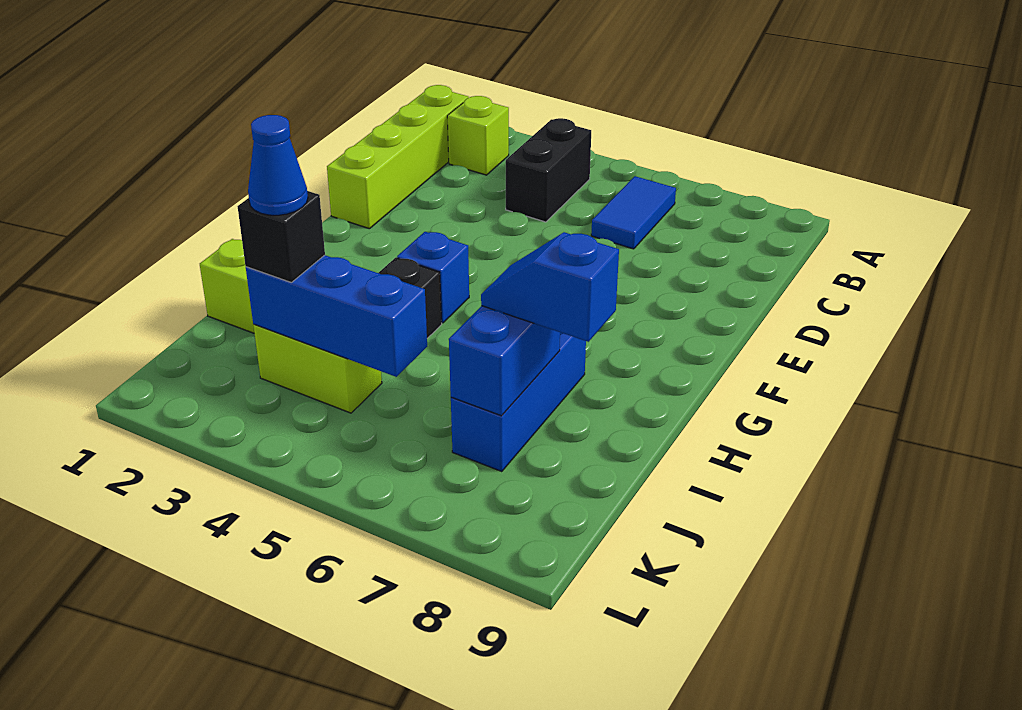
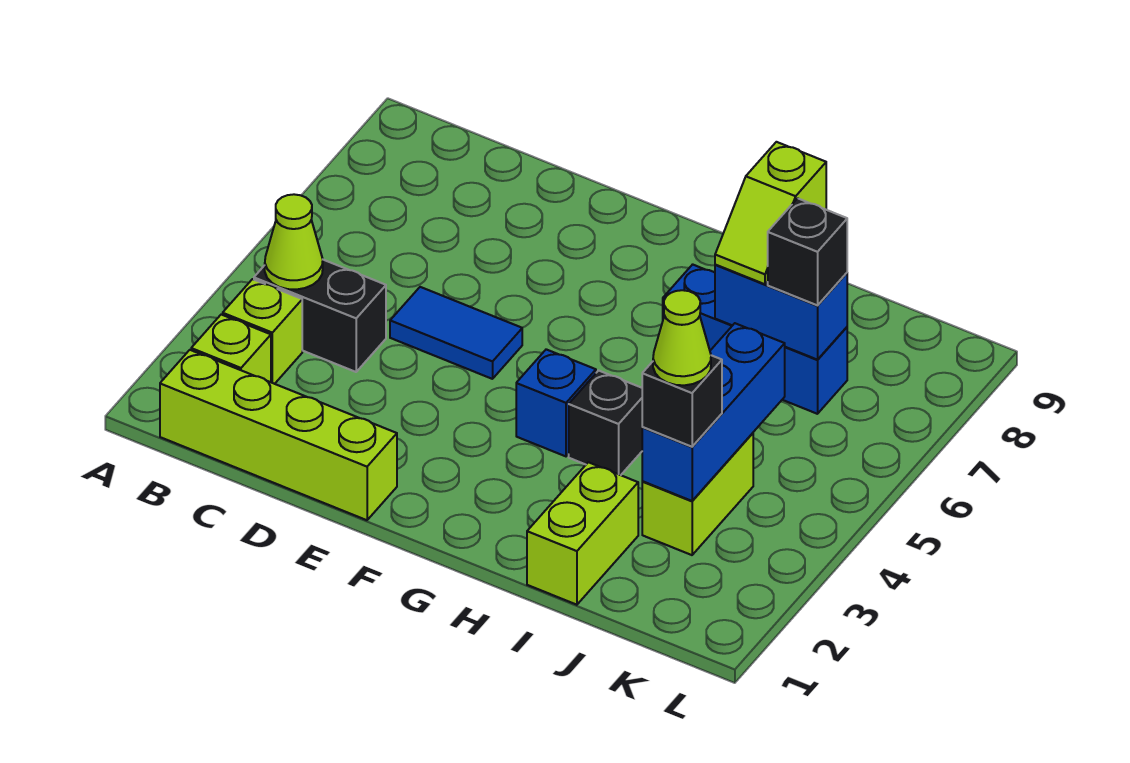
none -> lime 1x1 brick [223,279,302,384]
none -> lime 1x1 cone [265,194,323,290]
blue 1x2 tile [591,176,676,249] -> blue 1x2 tile moved to [390,287,522,379]
blue 1x2 slope [481,232,619,342] -> lime 1x2 slope [715,142,826,284]
blue 1x1 cone [248,115,308,215] -> lime 1x1 cone [653,290,711,385]
none -> black 1x1 brick [768,198,847,305]

